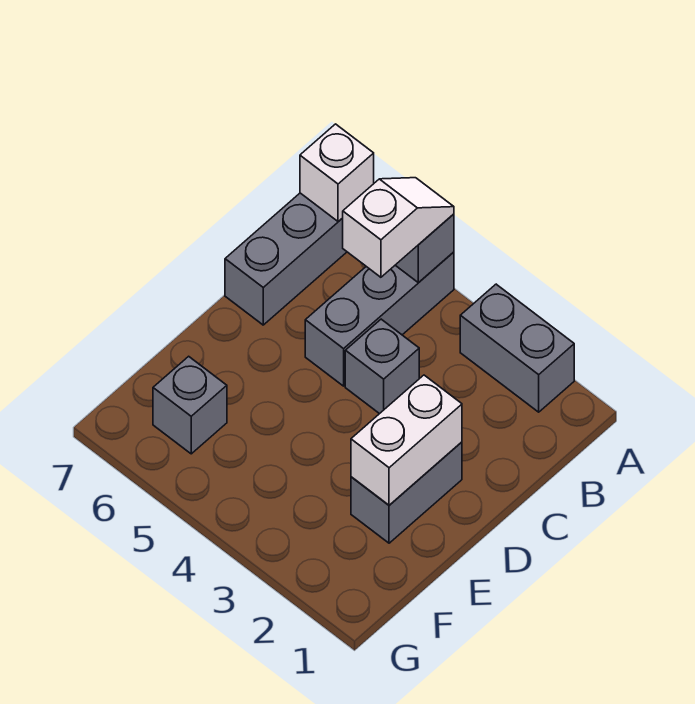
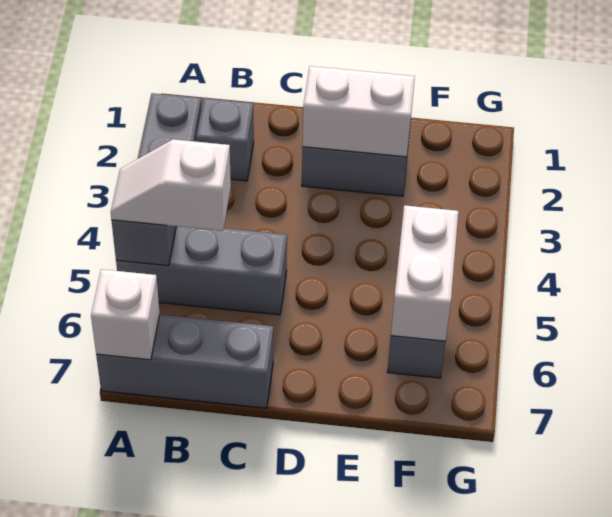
grey 1x1 brick [345,319,419,414] -> grey 1x1 brick moved to [196,98,254,181]
none -> white 1x2 brick [391,205,458,341]

